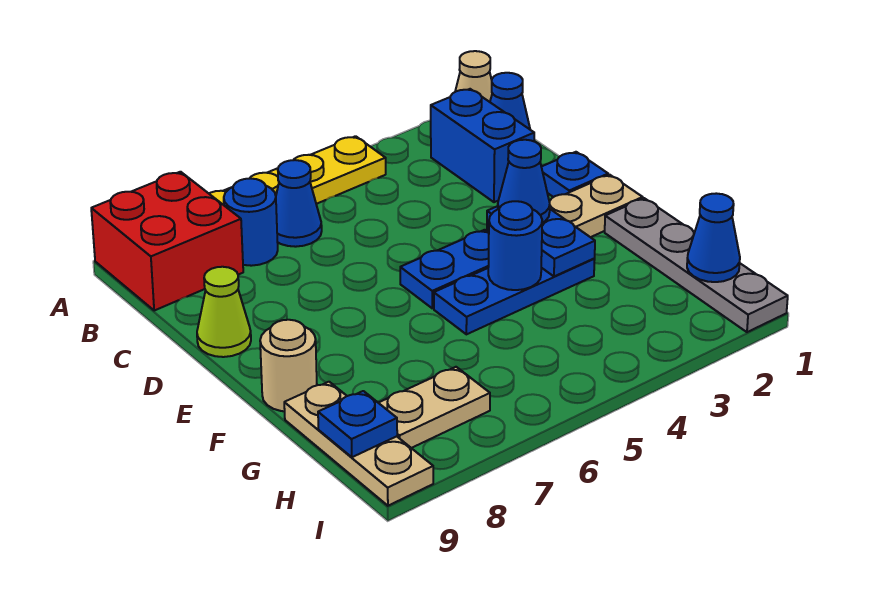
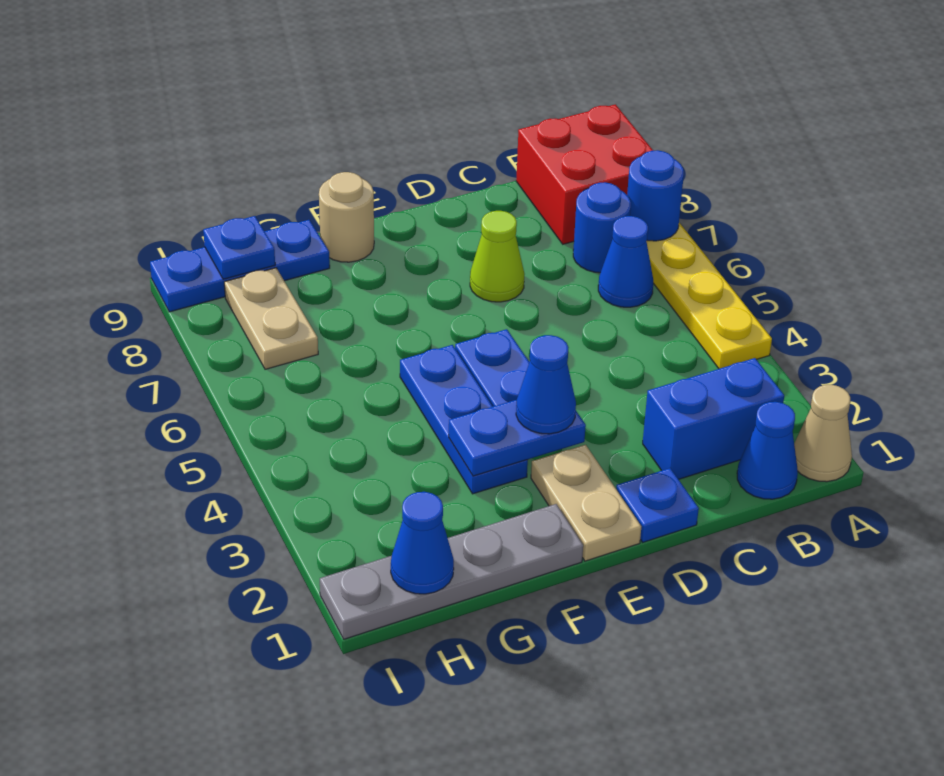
lime 1x1 cone [197,267,251,357] -> lime 1x1 cone moved to [470,211,524,302]
blue 1x1 round brick [488,201,542,290] -> blue 1x1 round brick moved to [627,150,684,241]
tan 1x3 plate [284,382,433,506] -> blue 1x3 plate [150,220,330,312]

